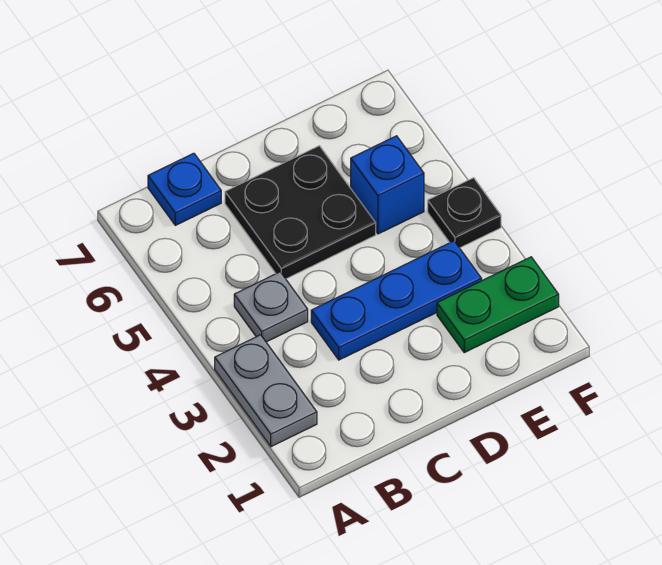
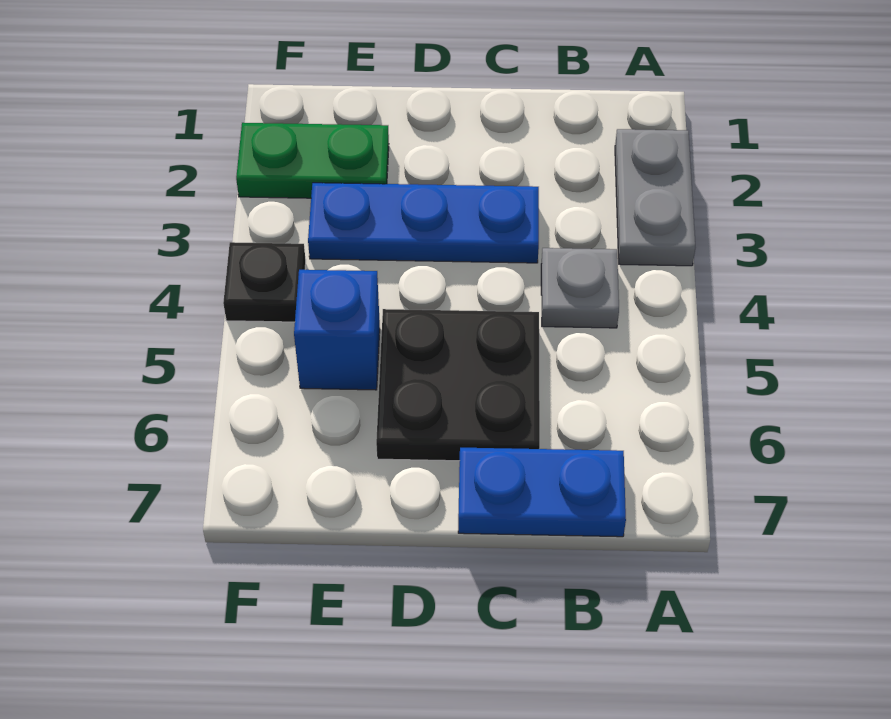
blue 1x1 plate [148,153,221,225] -> blue 1x2 plate [458,448,626,537]

